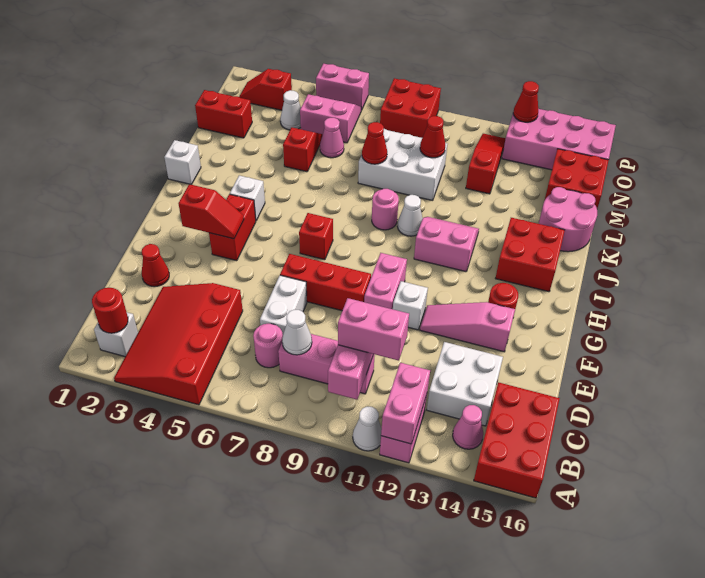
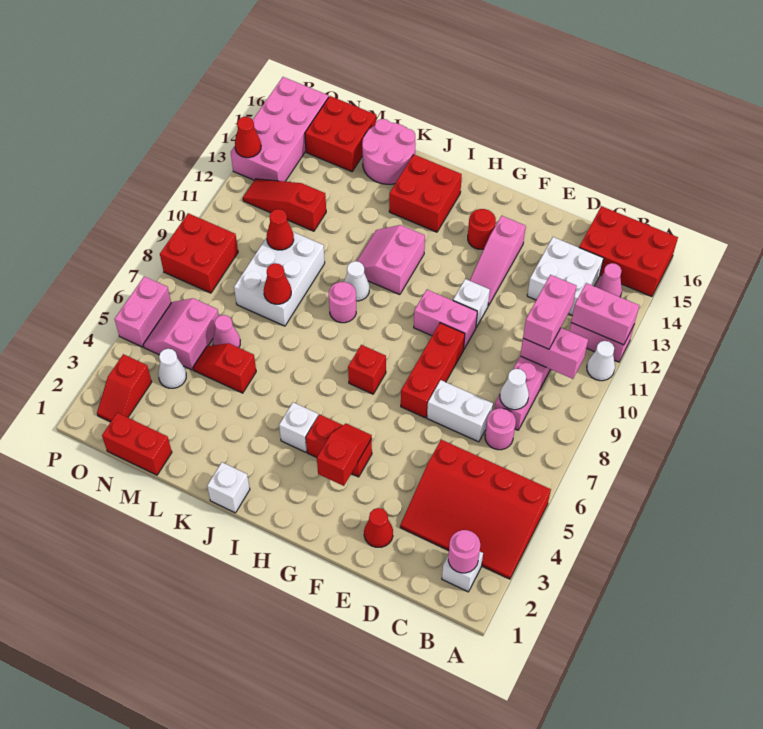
red 1x1 round brick [92,288,128,333] -> pink 1x1 round brick [448,530,480,573]
red 1x2 brick [195,90,252,138] -> red 1x2 brick turned to [102,413,172,475]

